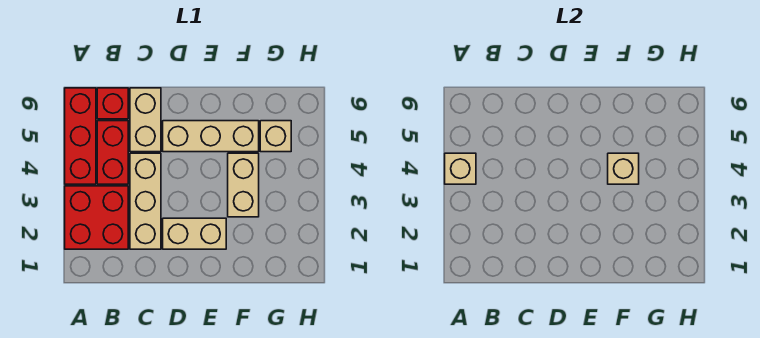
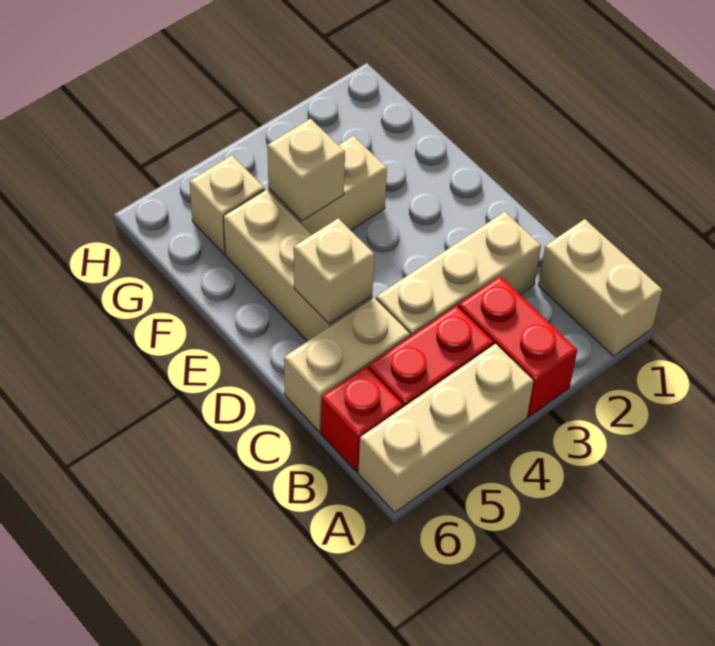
red 2x2 brick [65,186,128,249] -> red 1x2 brick [458,276,577,417]
red 1x3 brick [65,88,96,184] -> tan 1x3 brick [358,344,534,513]
tan 1x1 brick [445,153,476,184] -> tan 1x1 brick moved to [294,218,374,324]
tan 1x2 brick [163,218,226,249] -> tan 1x2 brick moved to [538,219,662,356]

